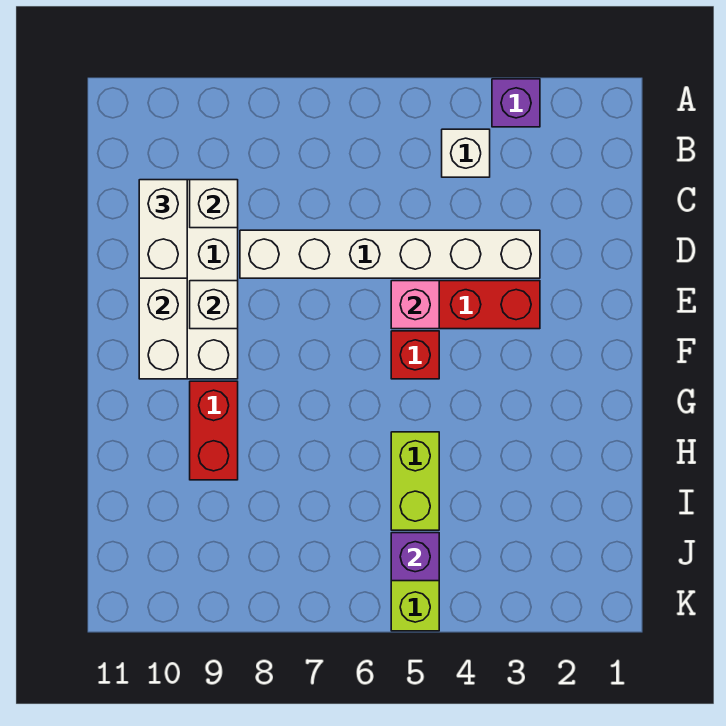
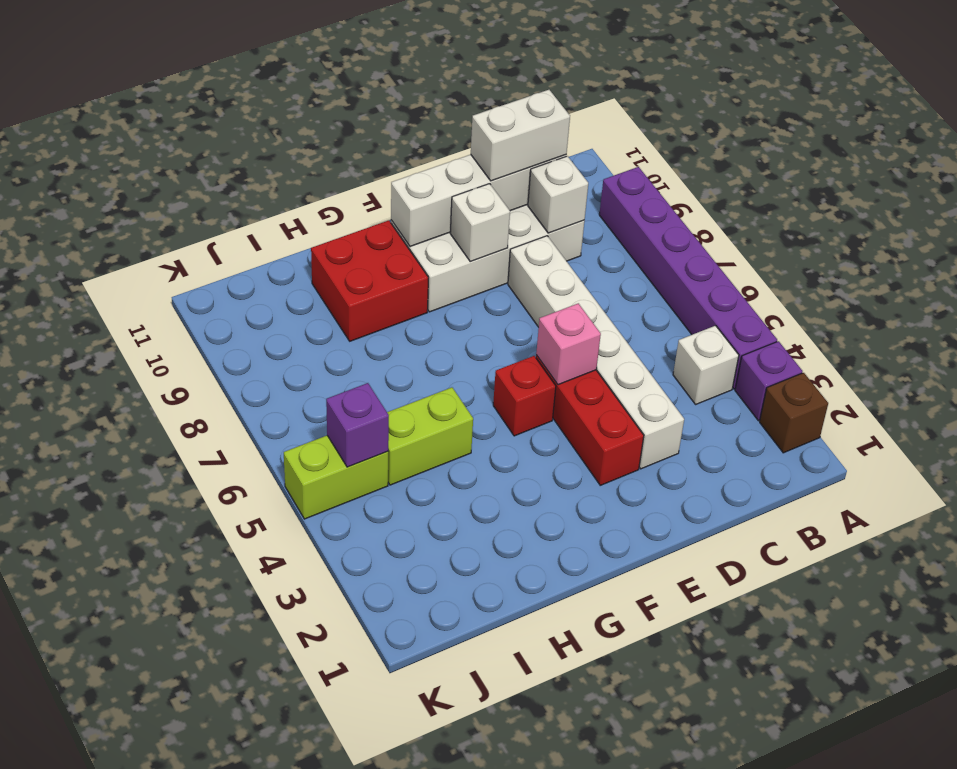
none -> brown 1x1 brick [760,373,828,453]
none -> purple 1x6 brick [599,167,777,389]
red 1x2 brick [190,381,238,480] -> red 2x2 brick [311,220,428,341]

